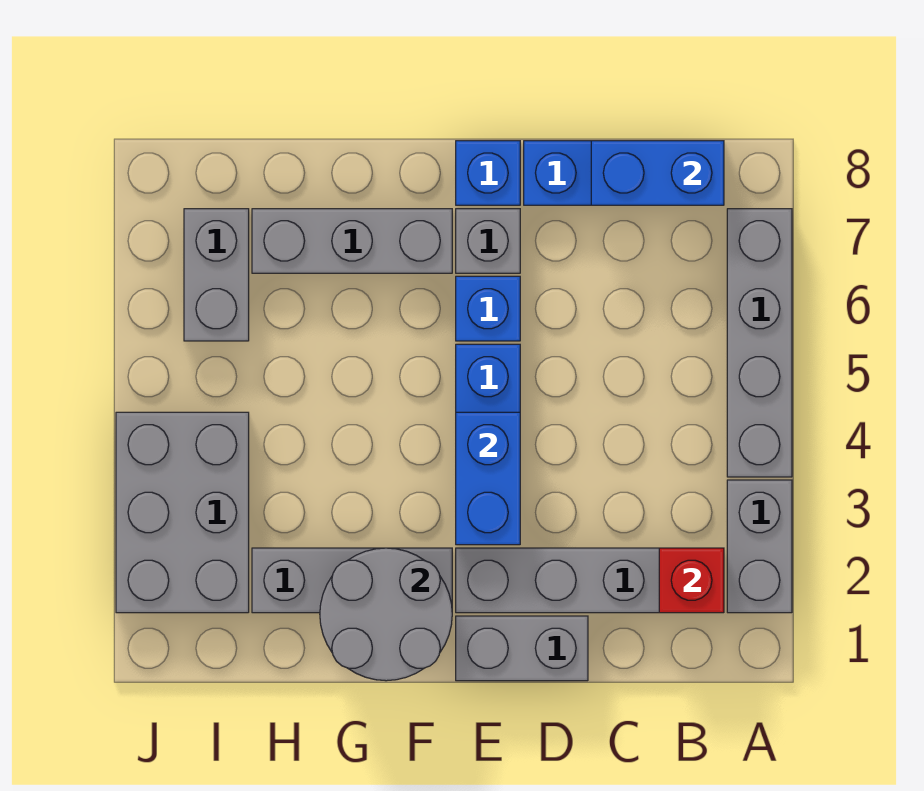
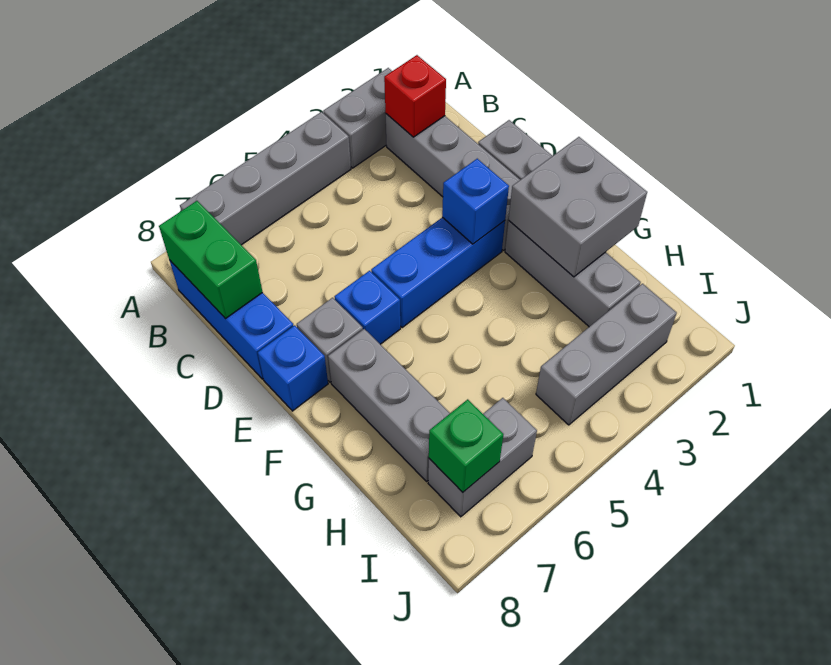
blue 1x2 brick [591,141,724,205] -> green 1x2 brick [159,201,262,319]
blue 1x2 brick [456,412,520,545] -> blue 1x1 brick [442,159,509,244]
grey 2x2 round brick [320,548,452,681] -> grey 2x2 brick [509,137,647,277]
grey 2x3 brick [116,412,249,613] -> grey 1x3 brick [536,284,677,425]
none -> green 1x1 brick [429,399,503,493]

